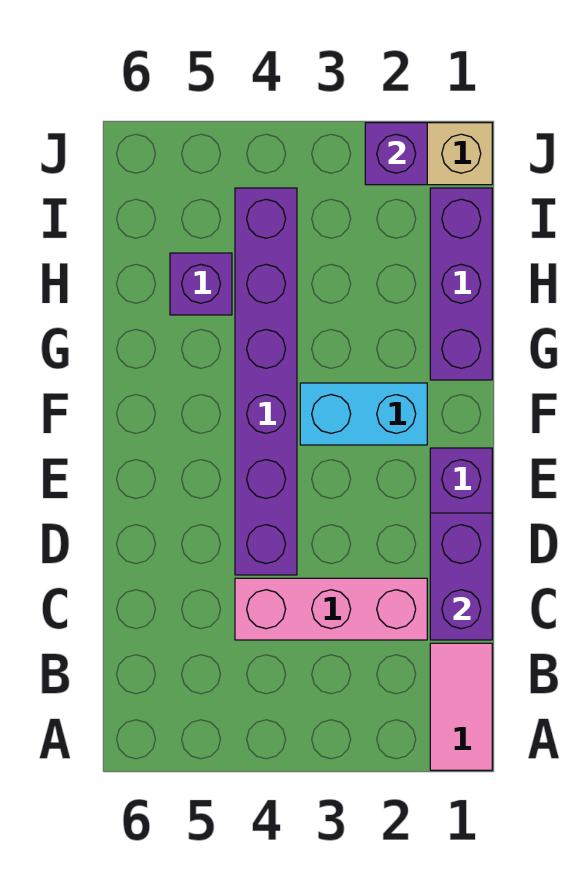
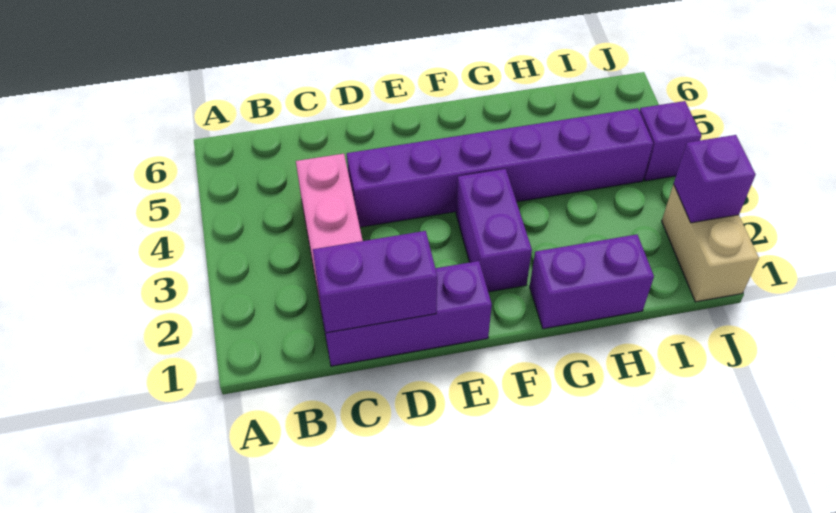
pink 1x2 tile [430,643,492,770] -> none
cyan 1x2 brick [300,383,427,445] -> purple 1x2 brick [456,169,532,292]
purple 1x3 brick [430,188,492,380] -> purple 1x2 brick [530,234,654,329]
purple 1x1 brick [170,253,232,315] -> purple 1x1 brick moved to [639,101,701,181]

